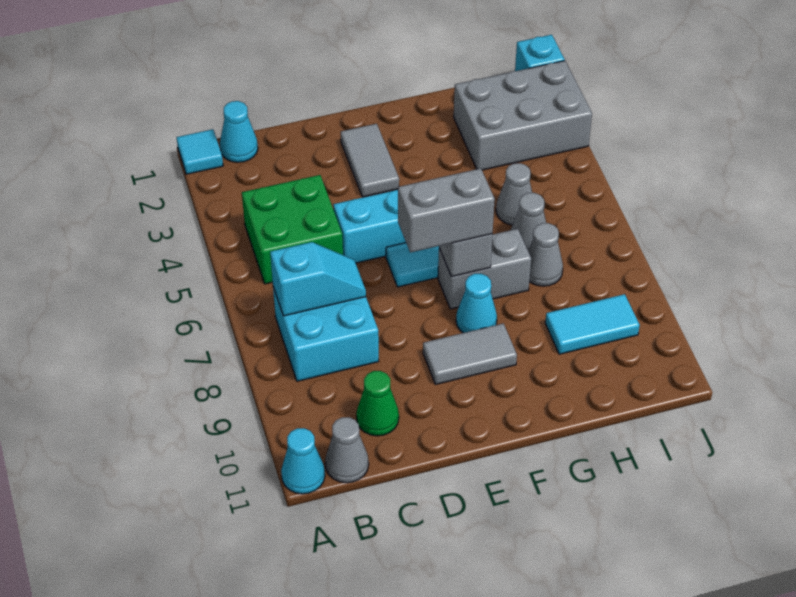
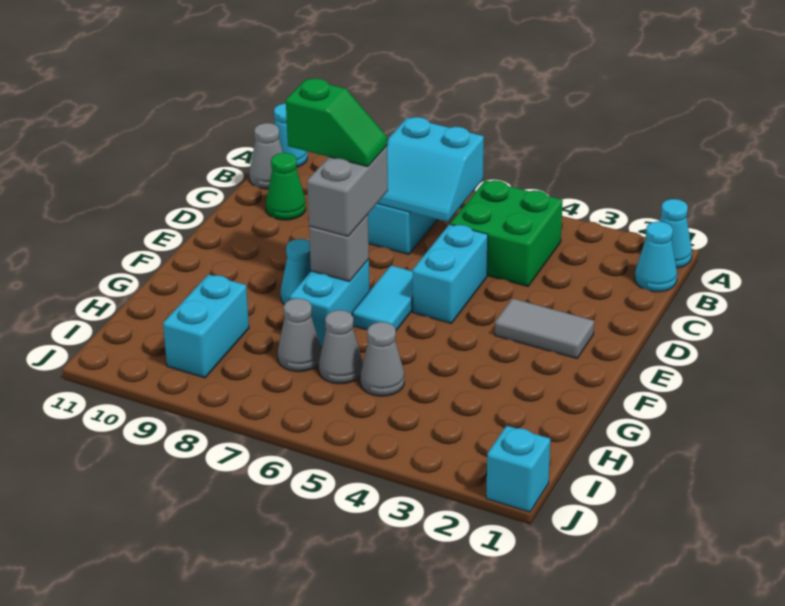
cyan 1x1 tile [176,129,223,174] -> cyan 1x1 cone [659,199,692,268]
cyan 1x2 slope [270,242,366,316] -> cyan 2x2 slope [377,117,484,222]
none -> green 1x2 slope [286,78,387,167]
grey 1x2 tile [423,323,517,385] -> none
grey 1x2 brick [438,229,531,309] -> cyan 1x2 brick [290,259,370,348]
grey 2x3 brick [454,61,592,170] -> none
cyan 1x2 tile [545,294,640,354] -> cyan 1x2 brick [163,274,249,378]

